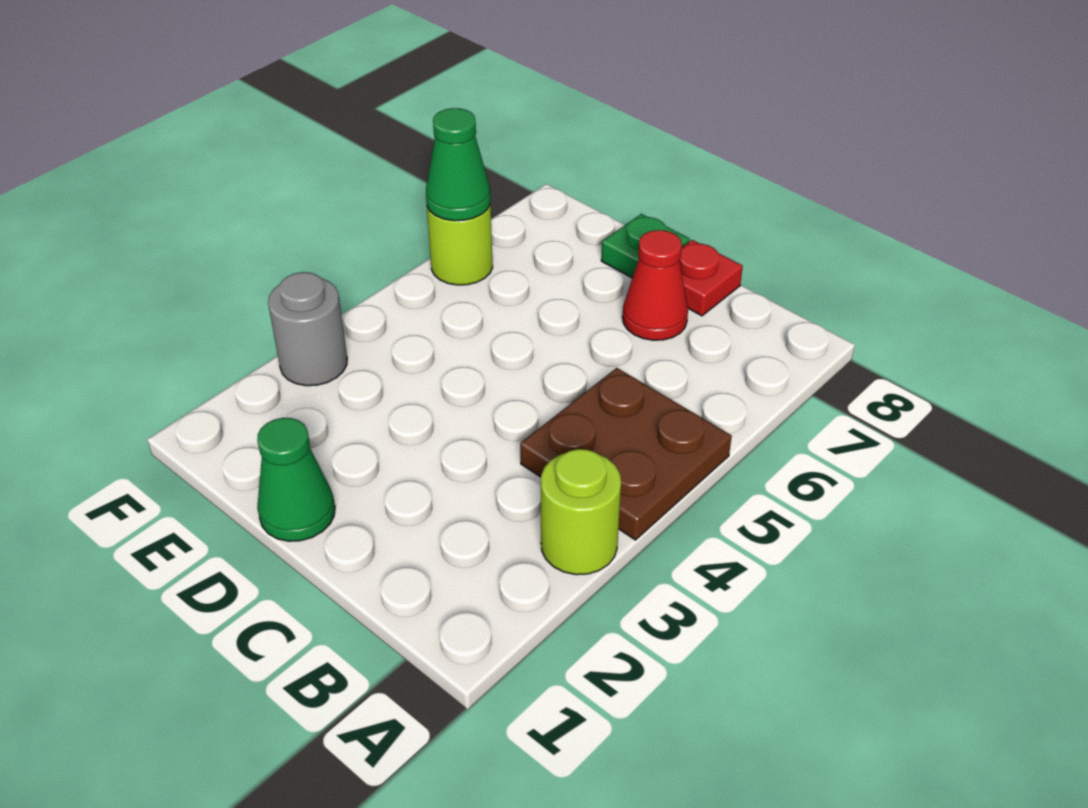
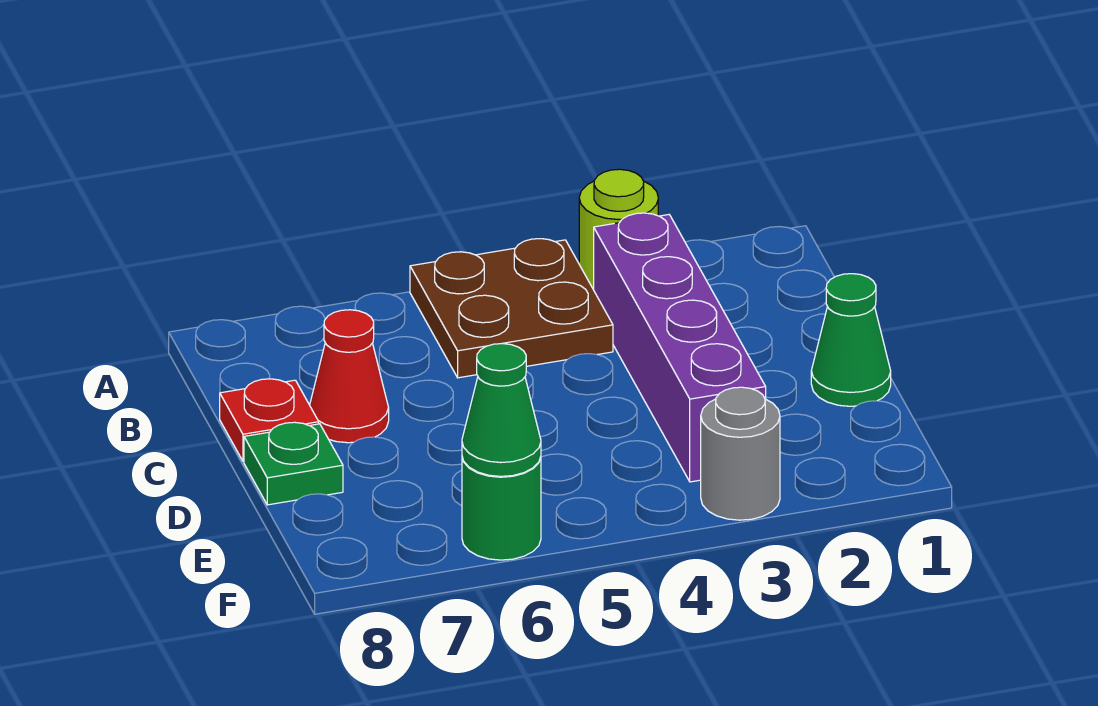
none -> purple 1x4 brick [594,213,766,482]
lime 1x1 round brick [427,205,493,285] -> green 1x1 round brick [462,457,541,560]

